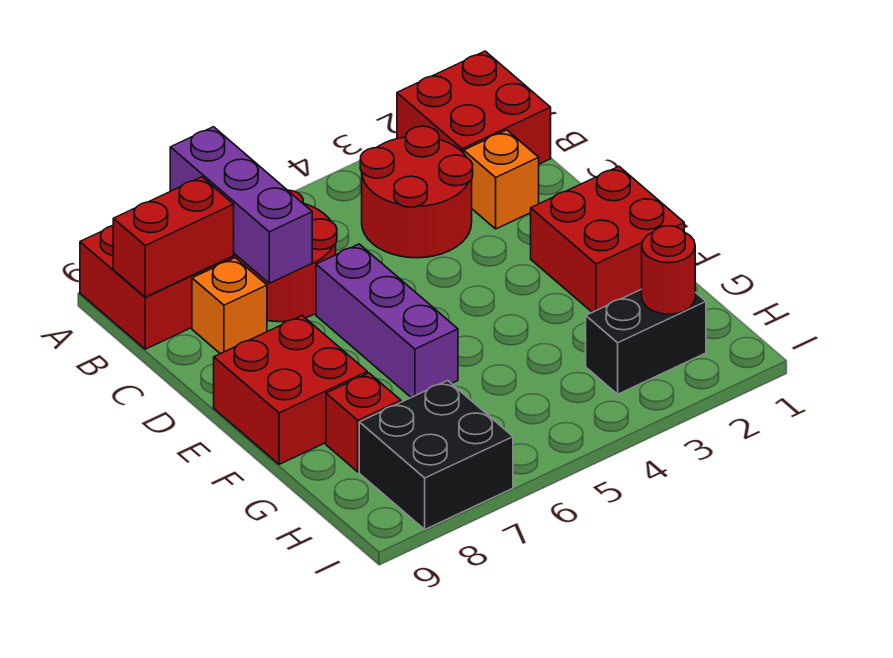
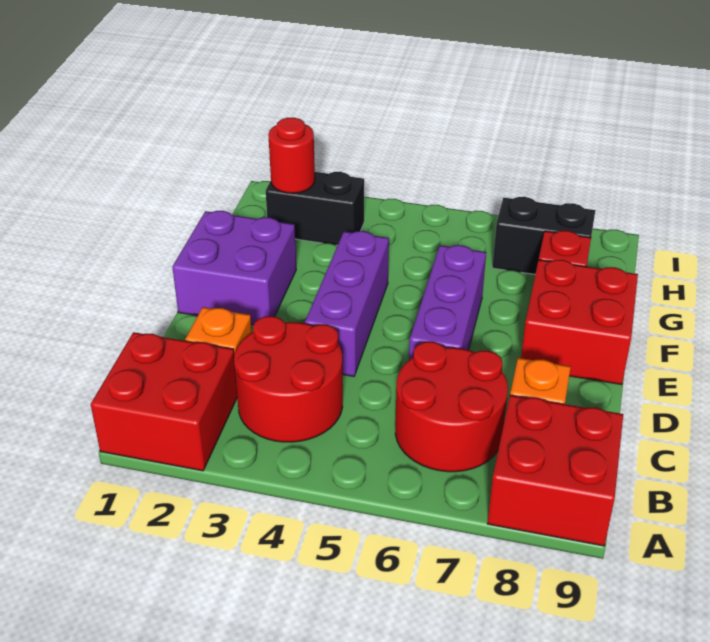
purple 1x3 brick [170,127,312,283] -> purple 1x3 brick moved to [305,231,389,376]
red 1x2 brick [113,177,234,297] -> none
red 2x2 brick [531,166,684,312] -> purple 2x2 brick [172,211,296,325]
black 2x2 brick [359,381,513,529] -> black 1x2 brick [492,197,596,274]

